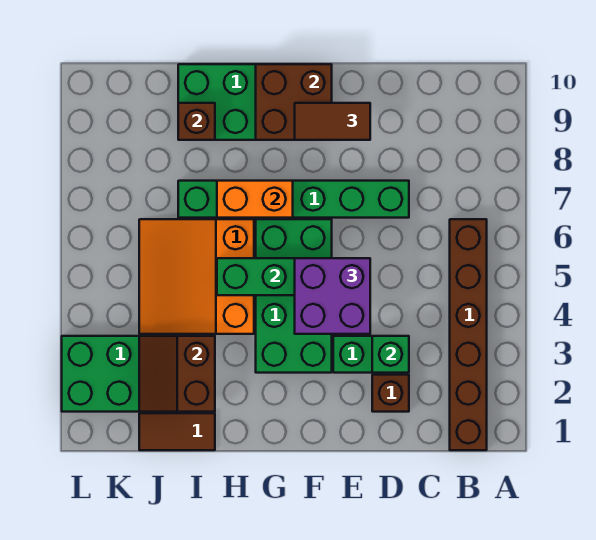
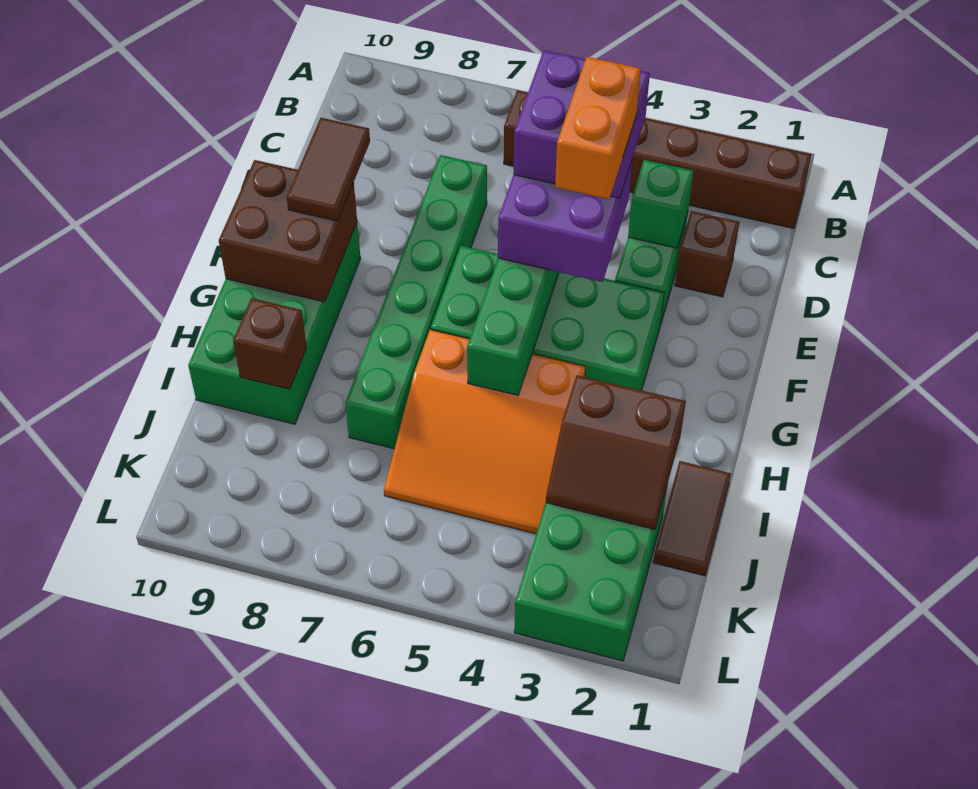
none -> purple 2x2 brick [513,50,650,198]
orange 1x2 brick [217,181,293,218] -> orange 1x2 brick moved to [555,57,641,199]

